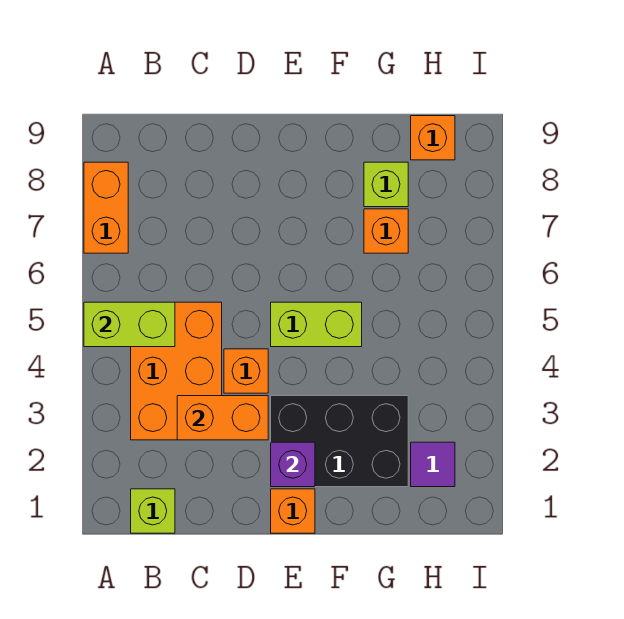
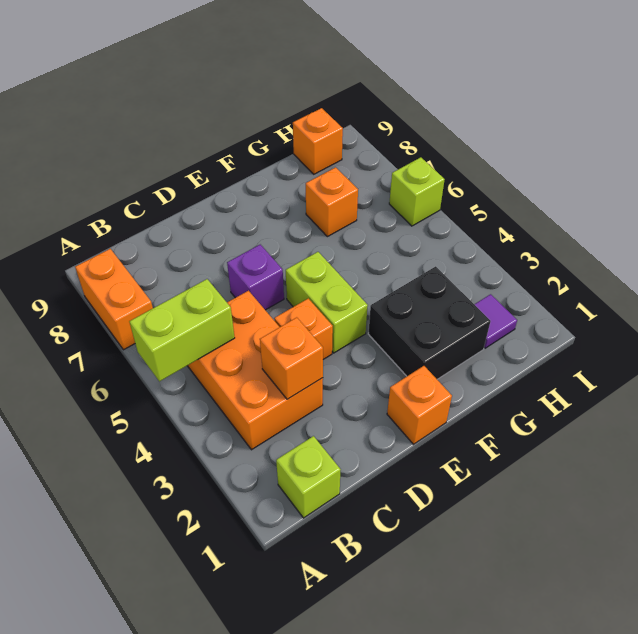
orange 1x2 brick [177,396,268,440] -> orange 1x1 brick [260,317,323,399]
black 2x3 brick [271,396,408,487] -> black 2x2 brick [368,266,491,379]
purple 1x1 brick [271,442,315,487] -> purple 1x1 brick moved to [227,245,284,310]
lime 1x2 brick [271,302,362,347] -> lime 1x2 brick turned to [286,252,368,353]
lime 1x1 brick [364,162,408,207] -> lime 1x1 brick moved to [389,157,445,226]

